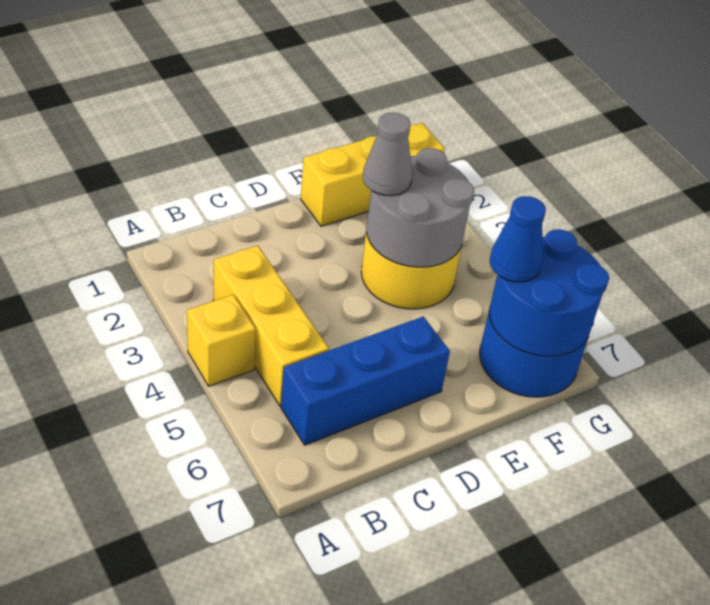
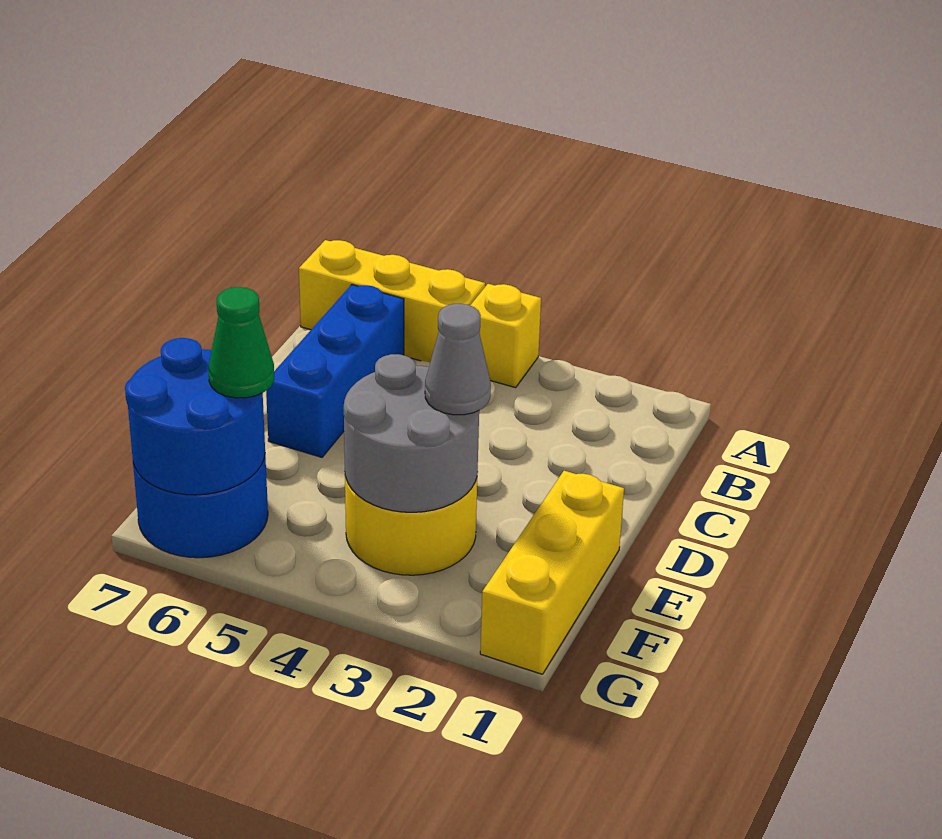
yellow 1x3 brick [213,246,329,406] -> yellow 1x3 brick moved to [299,240,485,363]
blue 1x1 cone [490,196,546,282] -> green 1x1 cone [208,287,274,398]

